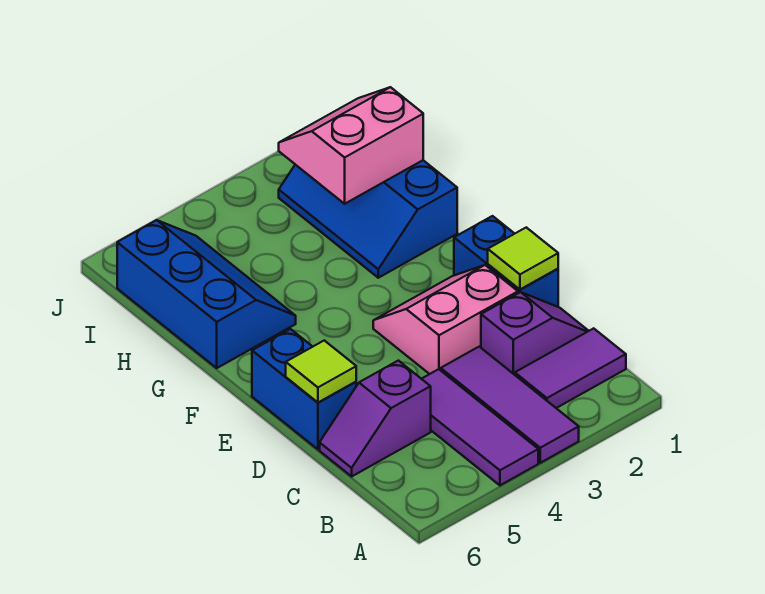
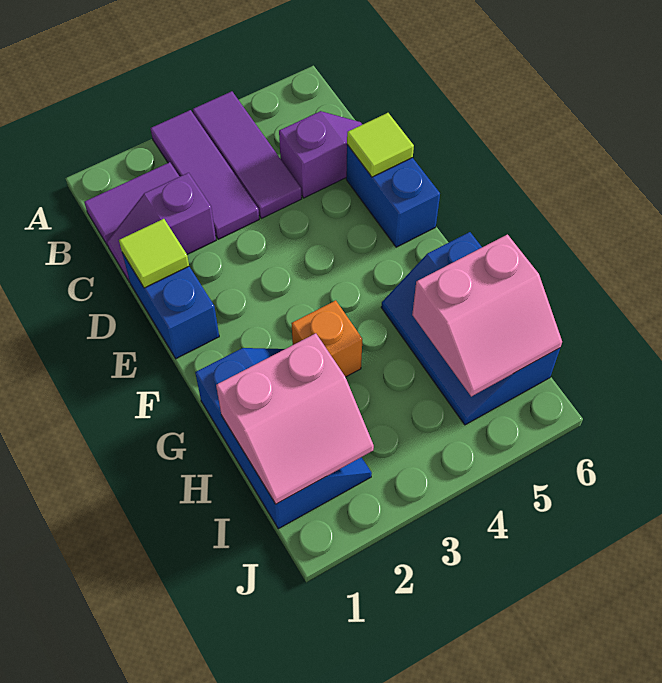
pink 2x2 slope [373,265,518,374] -> pink 2x2 slope moved to [412,235,562,396]
none -> orange 1x1 brick [292,300,362,377]

